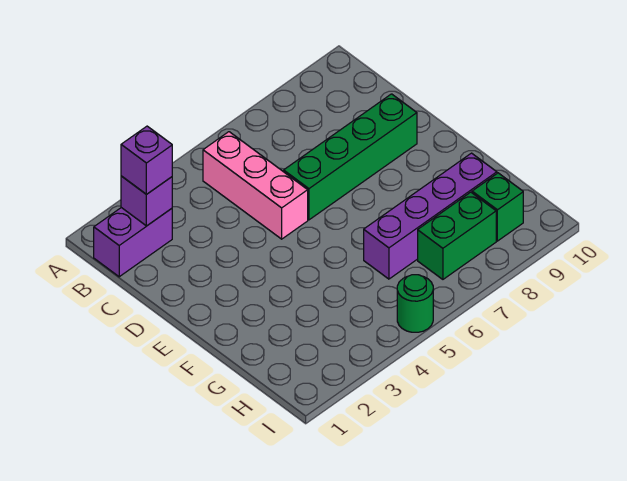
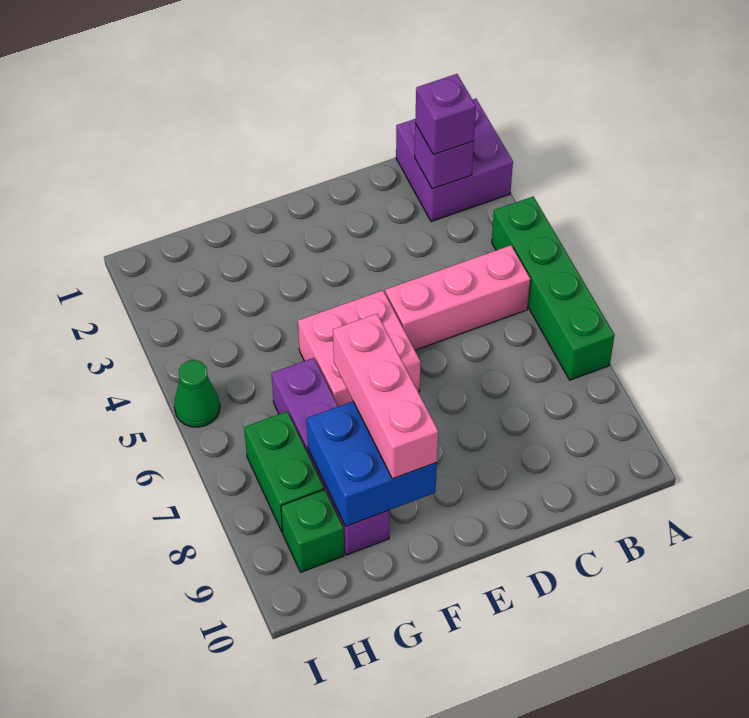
purple 1x2 brick [94,208,172,277] -> purple 2x2 brick [396,99,513,222]
green 1x4 brick [284,94,417,220] -> green 1x4 brick moved to [492,197,614,380]
none -> pink 2x2 brick [298,290,420,406]
none -> pink 1x3 brick [333,314,438,479]
none -> blue 2x2 brick [307,401,437,526]
green 1x1 round brick [397,275,433,332] -> green 1x1 cone [174,360,220,427]

